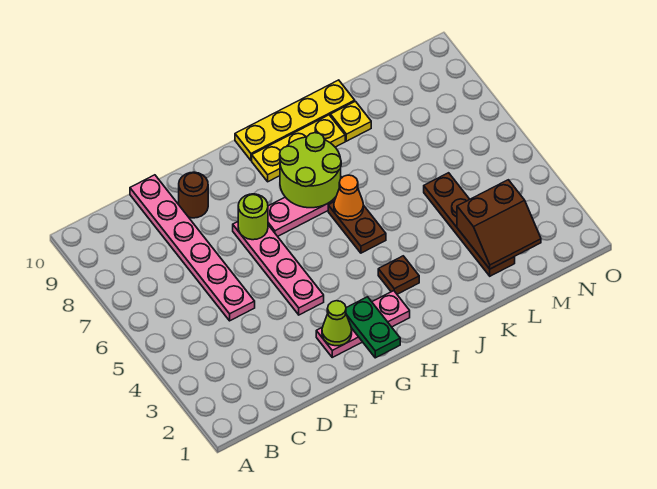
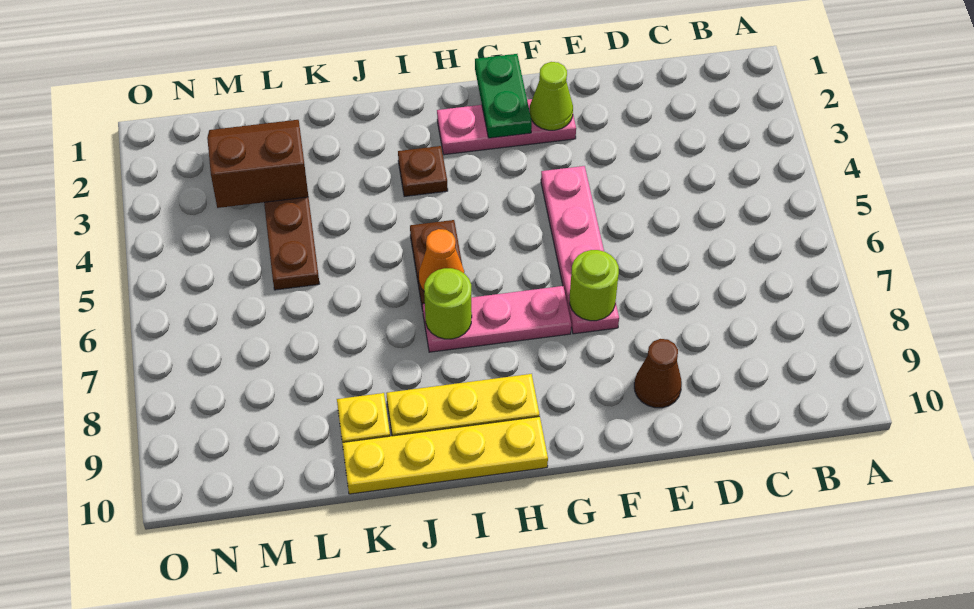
pink 1x6 plate [130,175,255,321] -> none
brown 1x1 round brick [179,172,208,218] -> brown 1x1 cone [634,339,682,408]
lime 2x2 round brick [280,133,341,208] -> lime 1x1 round brick [424,268,472,339]

